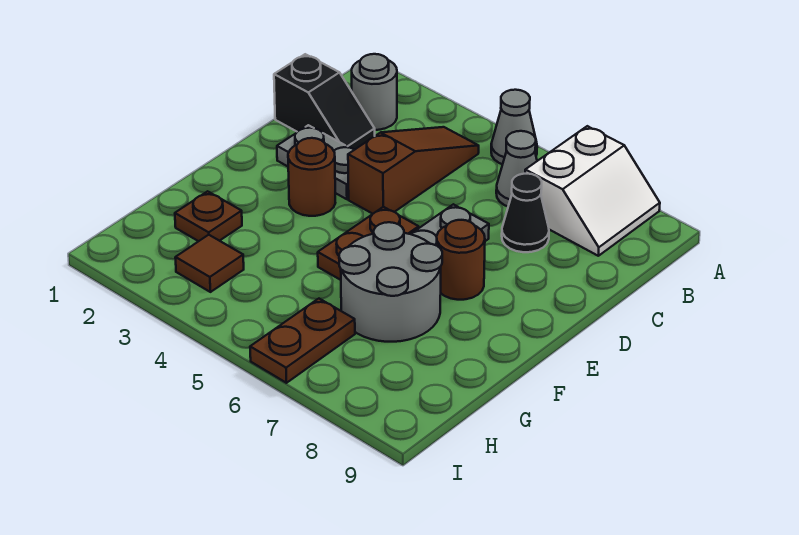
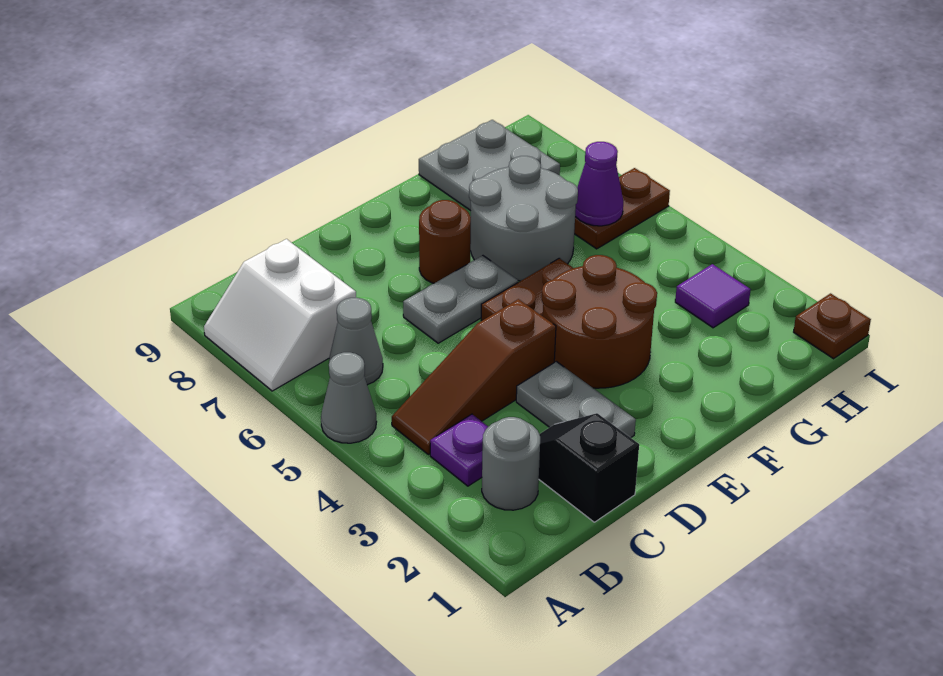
white 2x2 slope [525,126,660,256] -> white 2x2 slope turned to [204,239,356,391]
none -> purple 1x1 plate [430,414,488,486]
black 1x1 cone [502,174,549,252] -> none
brown 1x1 round brick [288,138,335,216] -> brown 2x2 round brick [542,255,657,388]
brown 1x1 plate [175,191,242,241] -> brown 1x1 plate moved to [794,293,871,359]
none -> grey 2x2 plate [419,120,560,211]
brown 1x1 tile [175,235,244,292] -> purple 1x1 tile [675,264,751,328]
none -> purple 1x1 cone [575,142,623,226]

